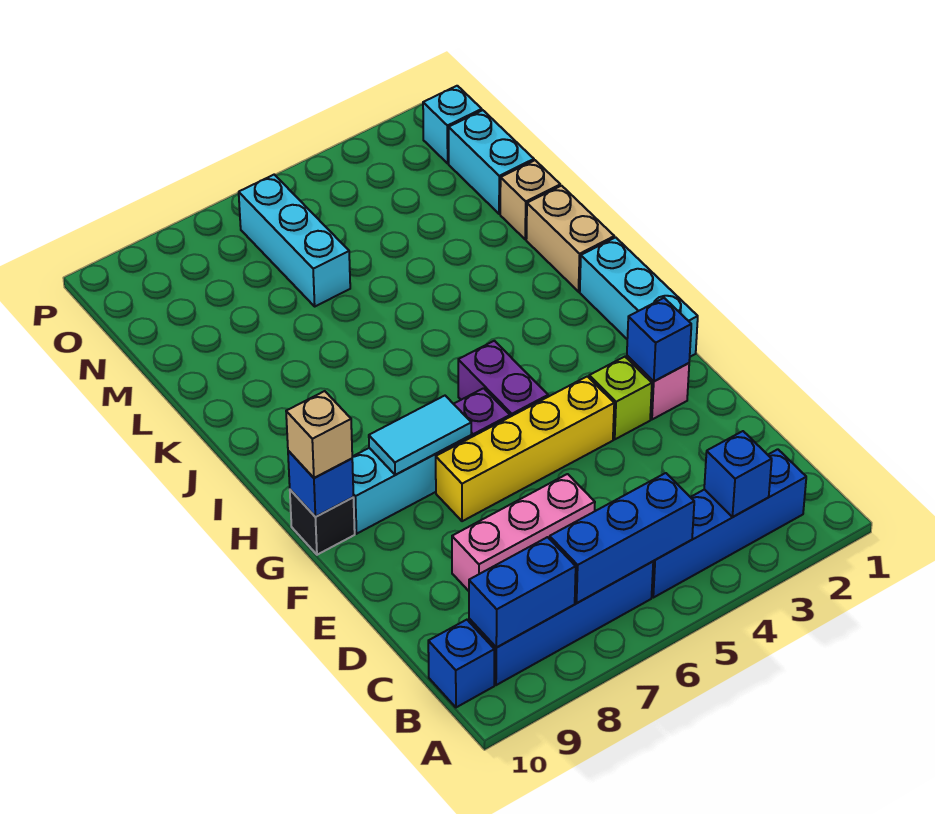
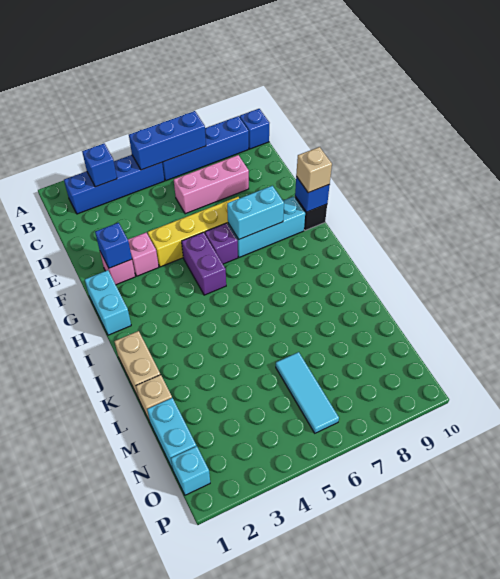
blue 1x2 brick [469,537,576,648] -> none
lime 1x1 brick [589,357,652,439] -> pink 1x1 brick [128,233,159,276]
cyan 1x3 brick [580,237,698,357] -> cyan 1x2 brick [85,270,131,335]
cyan 1x2 tile [369,396,471,475] -> cyan 1x2 brick [227,186,284,239]
cyan 1x3 brick [239,175,350,306] -> cyan 1x3 tile [276,352,339,433]

